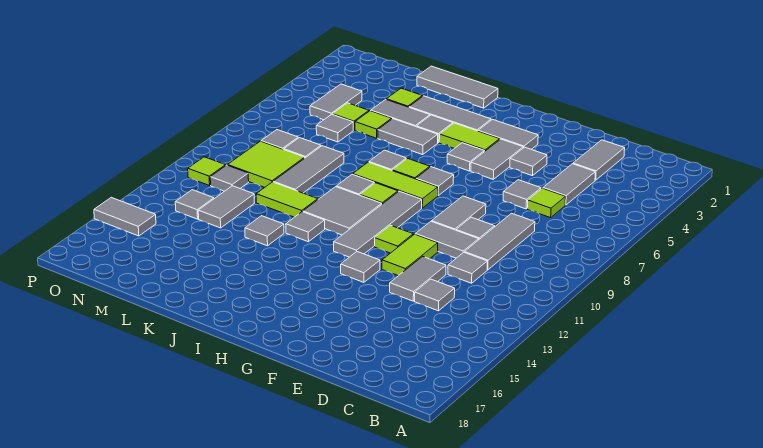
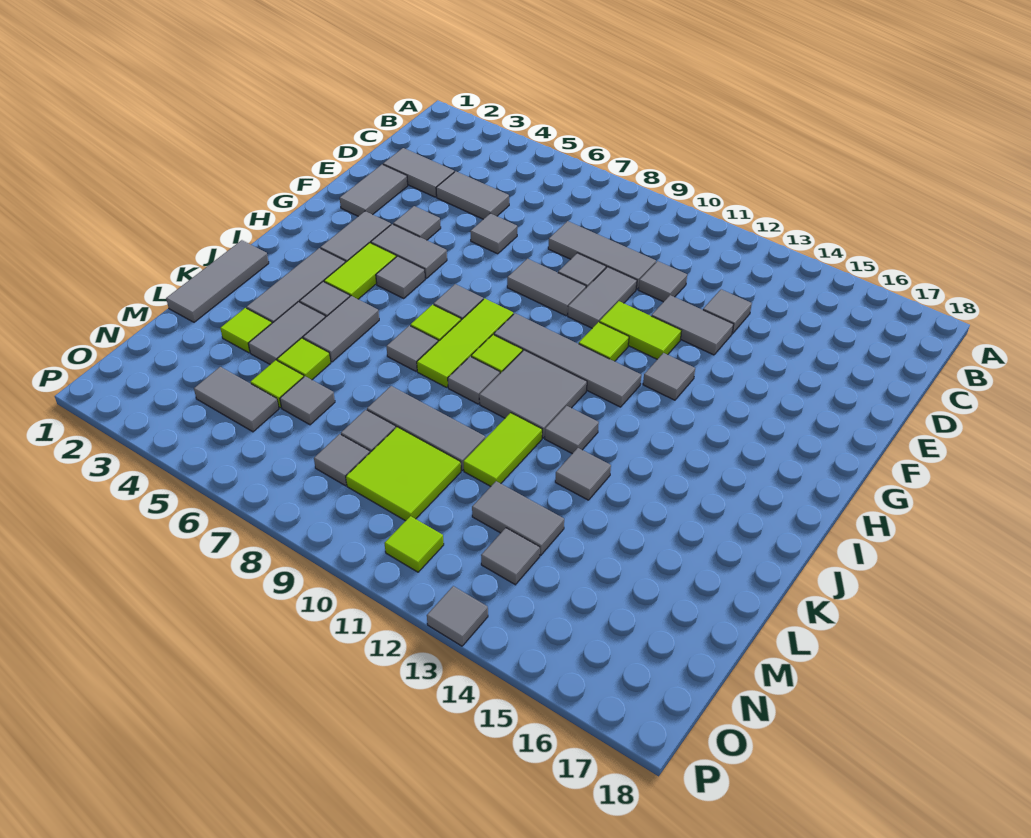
lime 1x1 tile [527,188,566,218] -> none
grey 1x1 tile [210,165,249,191] -> grey 1x1 tile moved to [427,586,488,646]
grey 1x2 tile [94,197,156,236] -> grey 1x2 tile moved to [340,164,408,216]

